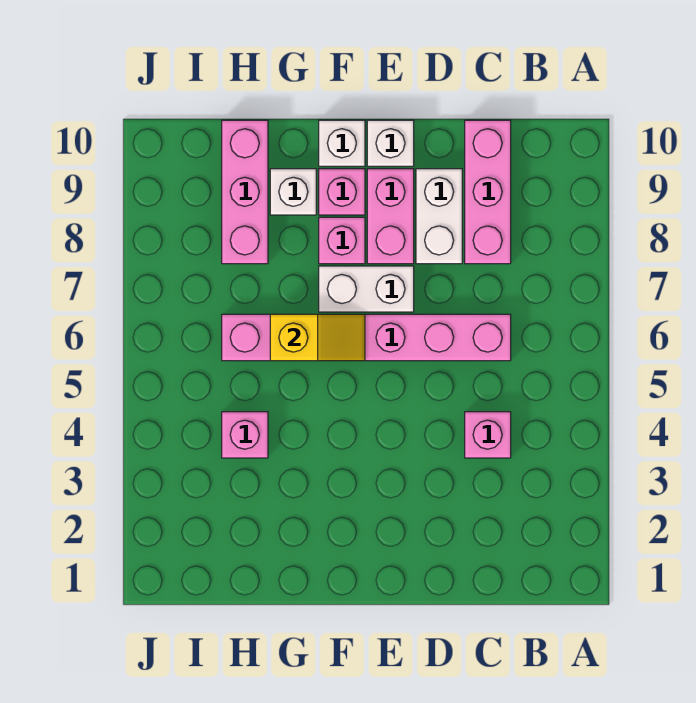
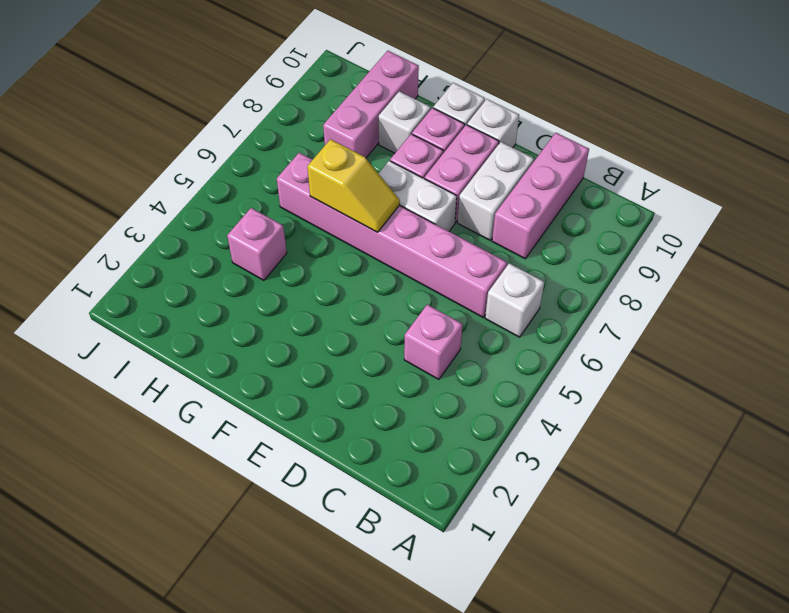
none -> white 1x1 brick [485,263,544,337]

